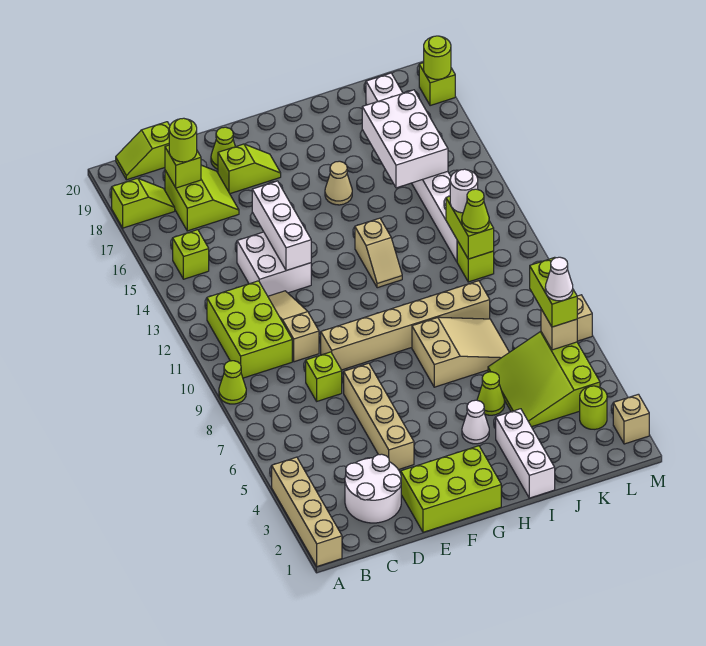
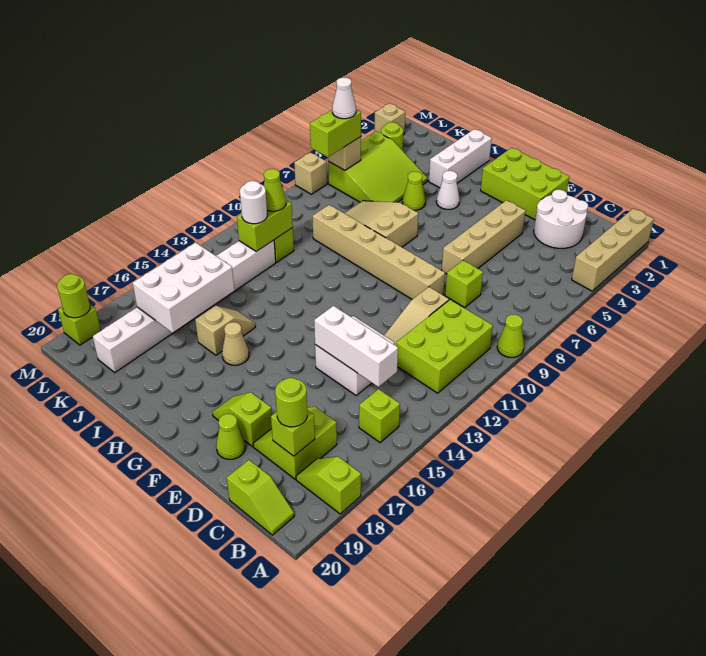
white 1x3 brick [252,181,311,271] -> white 1x3 brick turned to [314,306,398,387]
tan 1x2 slope [355,218,402,288] -> tan 1x2 slope moved to [195,305,255,355]

